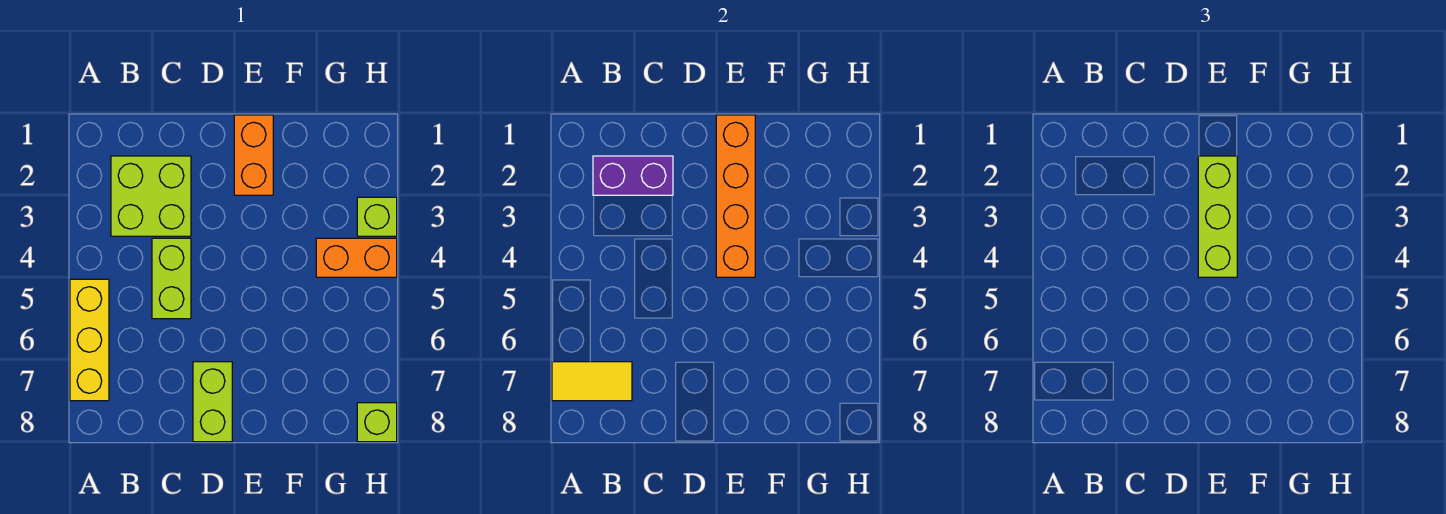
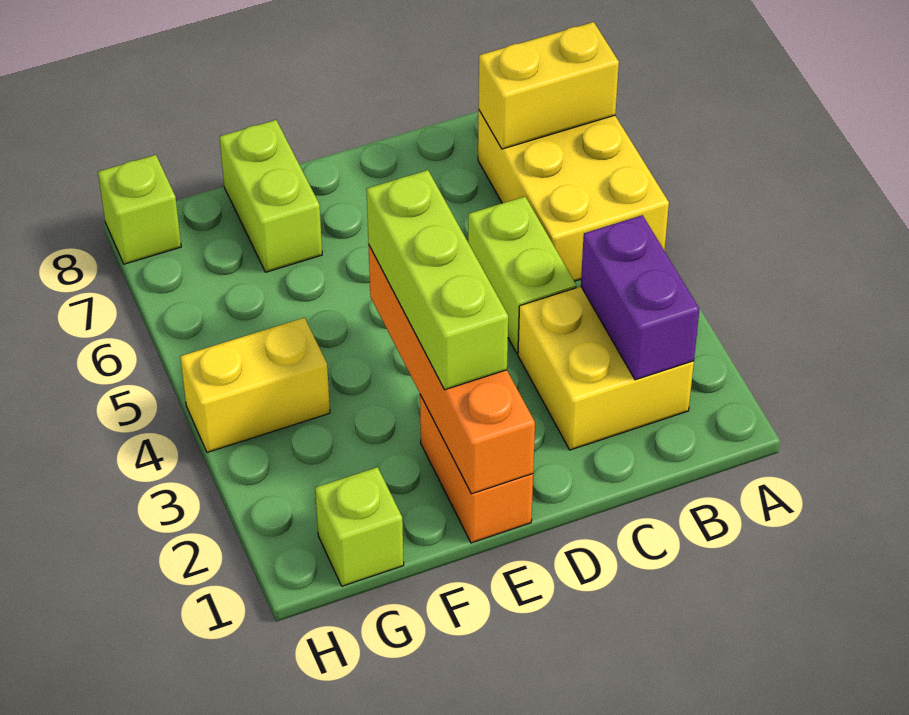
yellow 1x3 brick [70,279,109,401] -> yellow 2x3 brick [478,110,669,281]
yellow 1x2 tile [552,362,632,401] -> yellow 1x2 brick [479,22,619,149]
lime 2x2 brick [111,156,191,236] -> yellow 2x2 brick [518,287,694,450]
purple 1x2 brick [593,156,673,195] -> purple 1x2 brick turned to [581,215,700,380]
lime 1x2 brick [193,362,232,442] -> lime 1x2 brick moved to [220,120,322,272]
orange 1x2 brick [316,238,397,277] -> yellow 1x2 brick [180,318,330,452]
lime 1x1 brick [357,197,397,236] -> lime 1x1 brick moved to [315,467,404,586]

